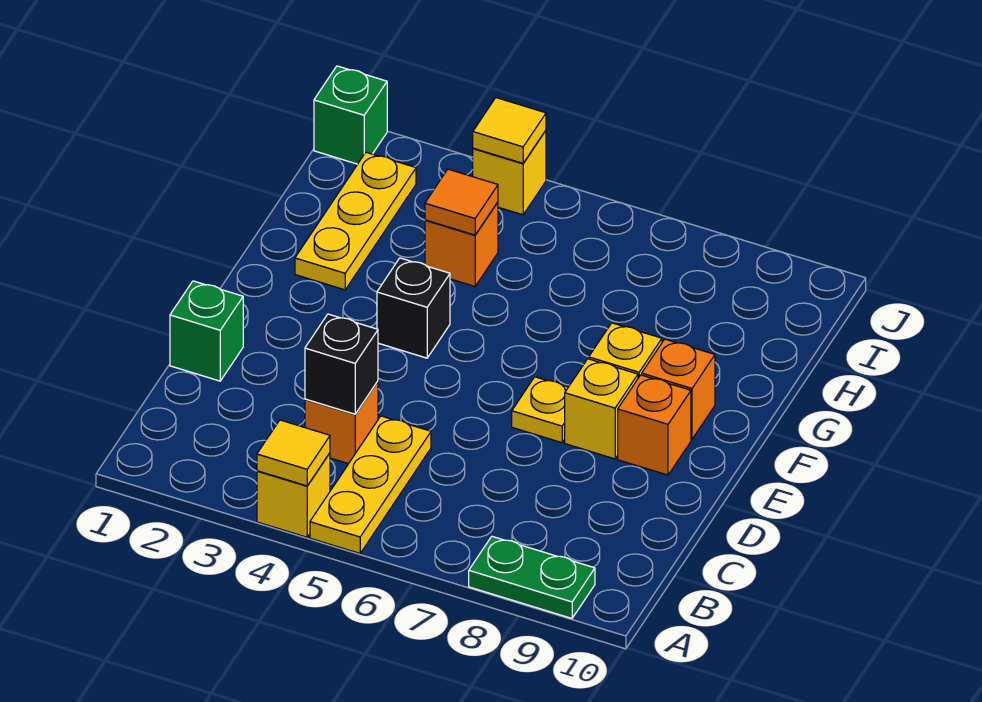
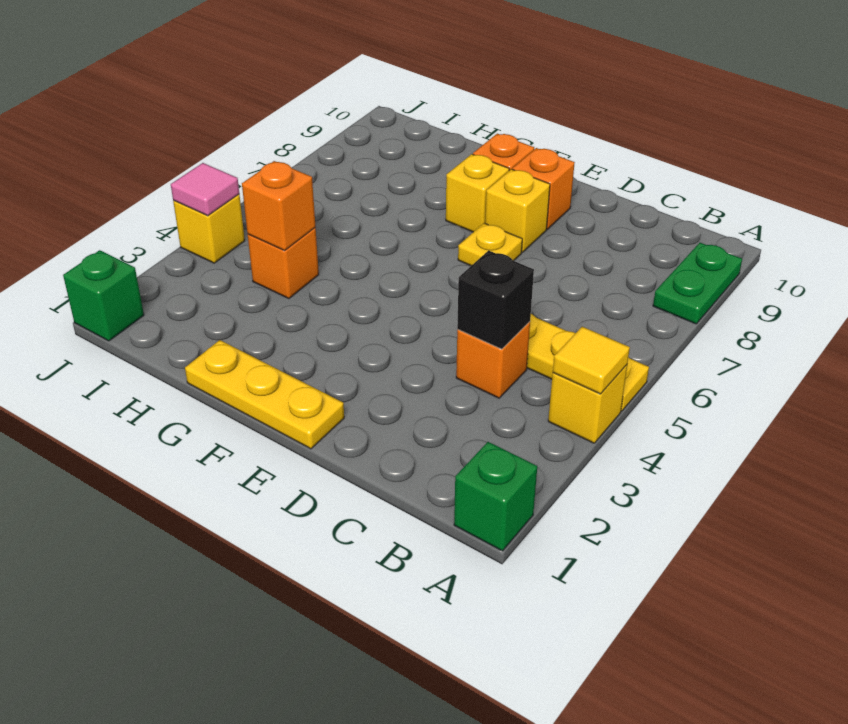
green 1x1 brick [170,281,243,381] -> green 1x1 brick moved to [454,442,537,551]
black 1x1 brick [377,258,450,358] -> none
yellow 1x3 plate [295,152,416,290] -> yellow 1x3 plate moved to [185,340,344,449]
orange 1x1 tile [425,169,498,235] -> orange 1x1 brick [242,161,316,251]
yellow 1x1 tile [473,98,546,163] -> pink 1x1 tile [171,163,239,216]

